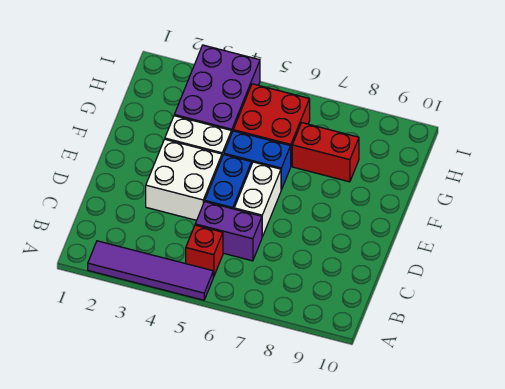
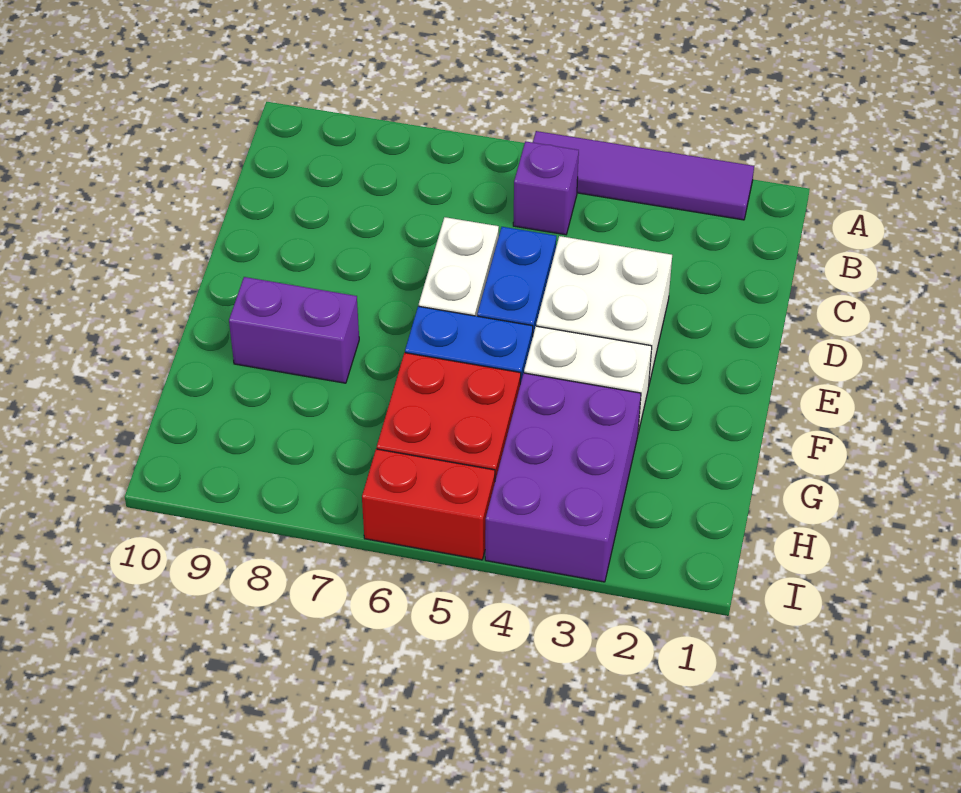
red 1x1 brick [186,225,223,277] -> purple 1x1 brick [513,141,579,235]
purple 1x2 brick [195,202,262,261] -> purple 1x2 brick moved to [229,277,359,383]
red 1x2 brick [292,123,359,182] -> red 1x2 brick moved to [362,449,495,560]

